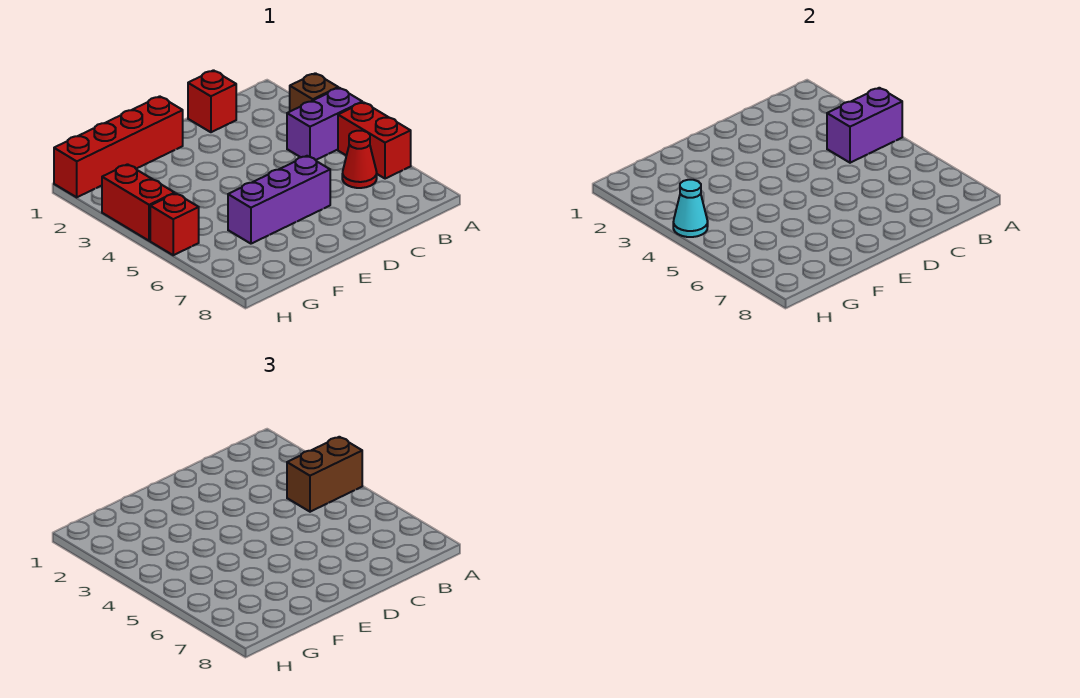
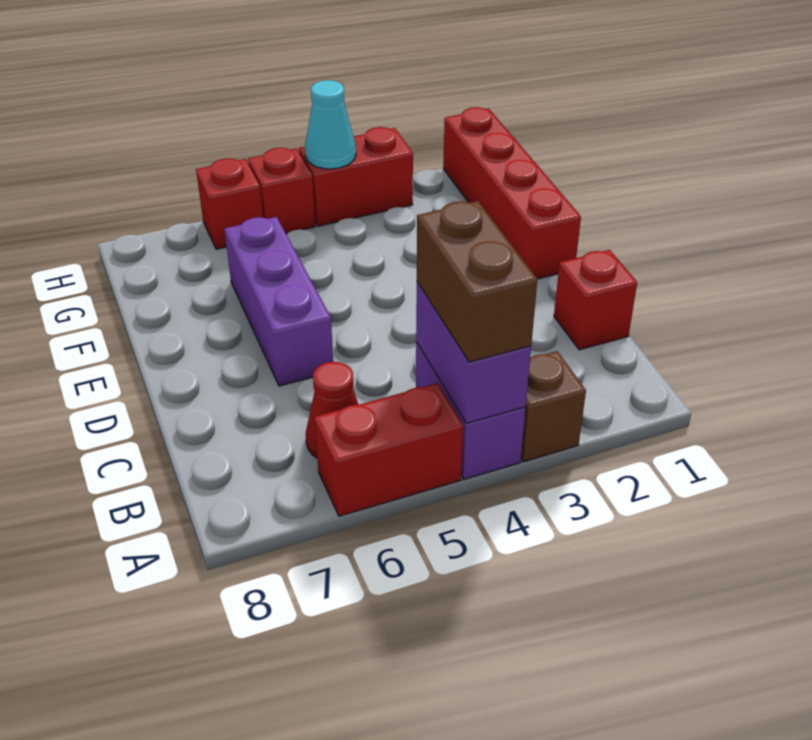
none -> red 1x1 brick [196,159,263,249]

